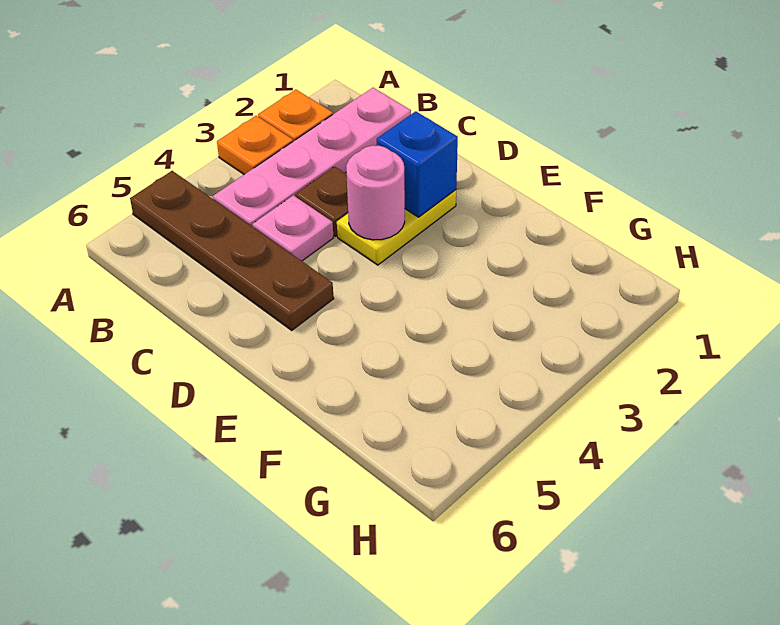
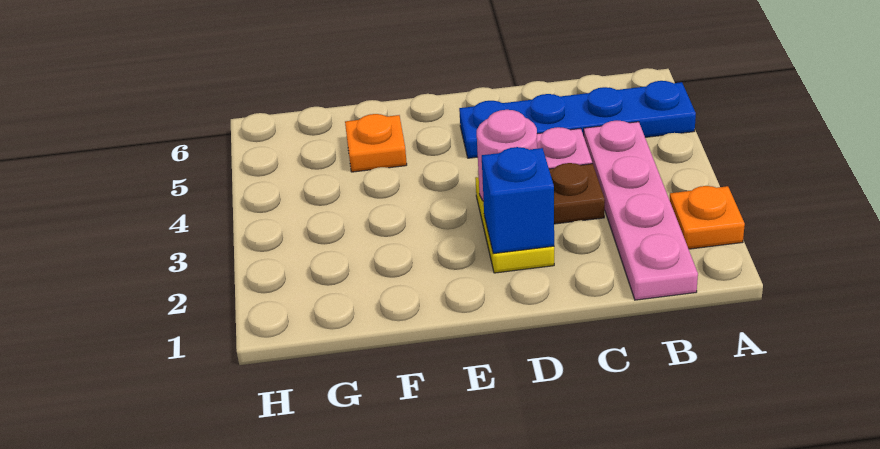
orange 1x1 plate [217,116,293,174] -> orange 1x1 plate moved to [345,114,407,172]
brown 1x4 plate [130,171,334,330] -> blue 1x4 plate [459,81,696,158]

